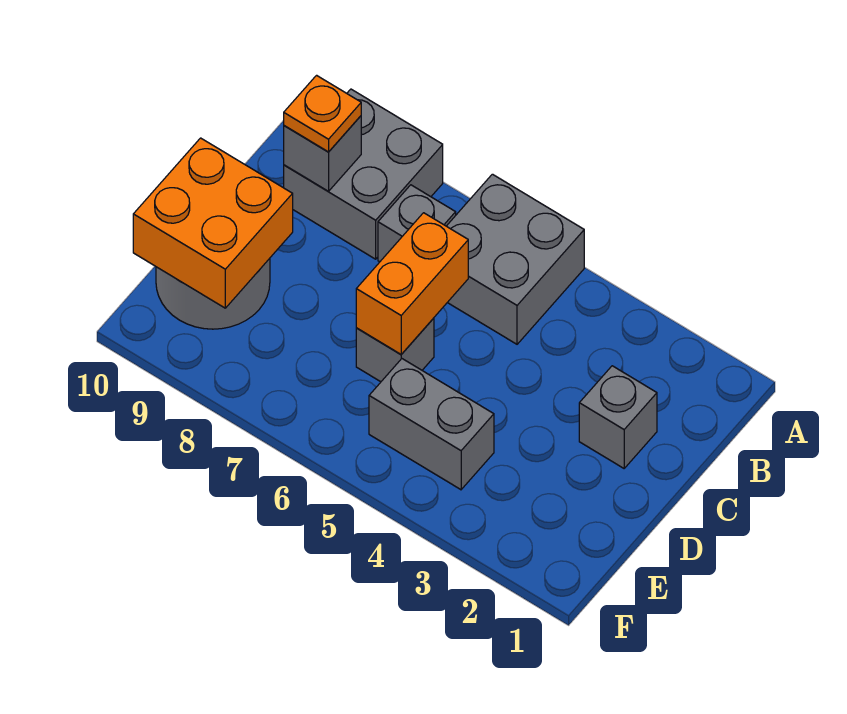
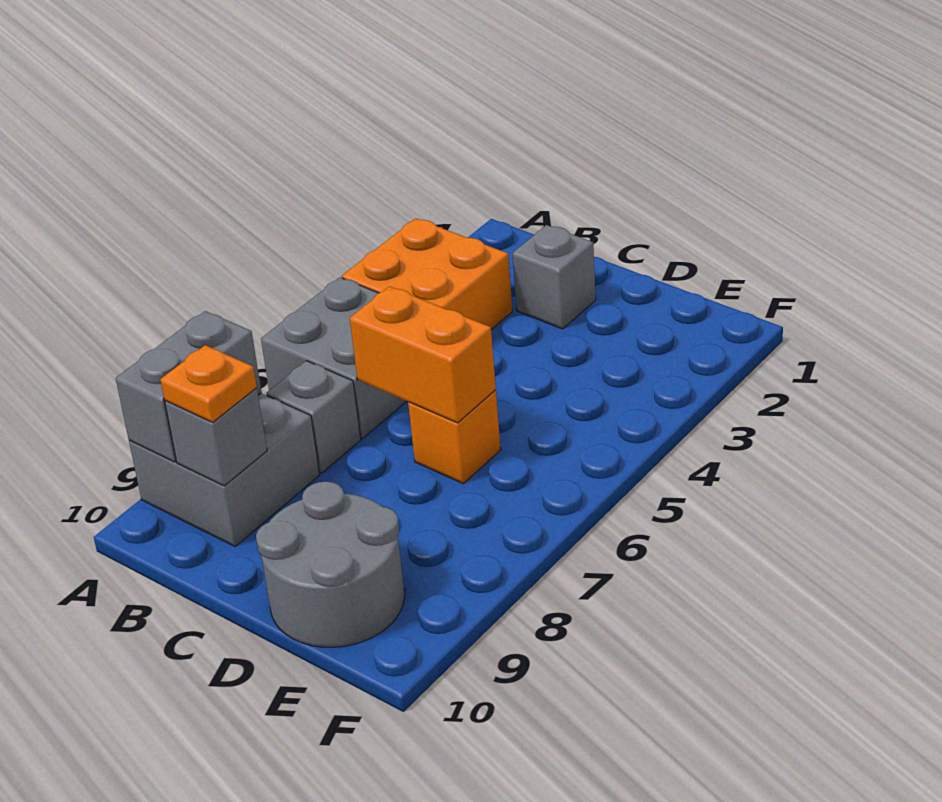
grey 1x1 brick [356,318,434,382] -> orange 1x1 brick [408,390,501,483]
orange 2x2 brick [133,138,293,308] -> orange 2x2 brick moved to [342,218,513,329]
grey 1x2 brick [369,359,494,490] -> grey 1x2 brick moved to [116,311,262,462]

